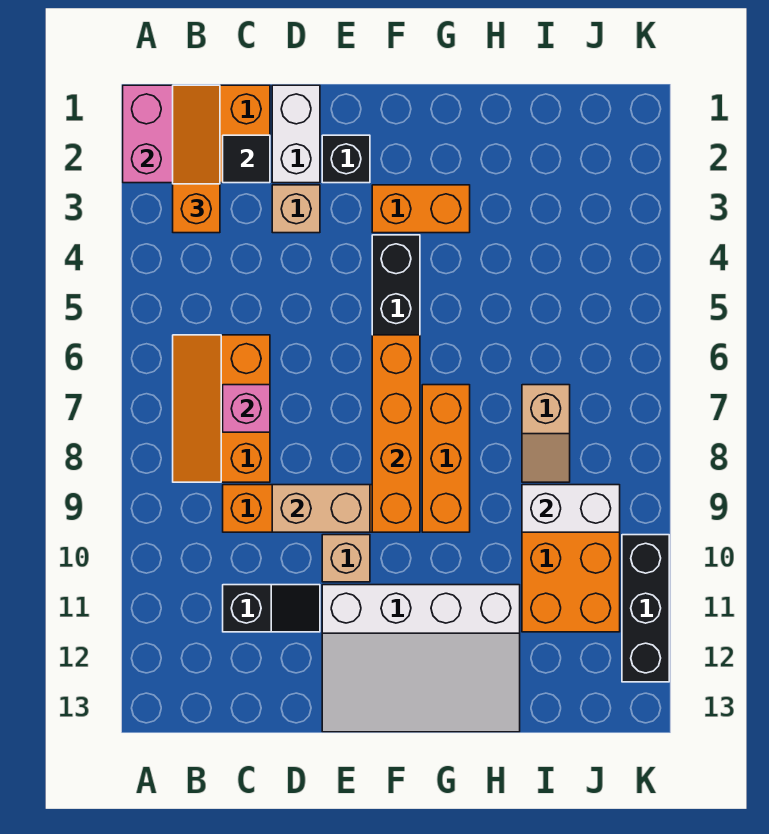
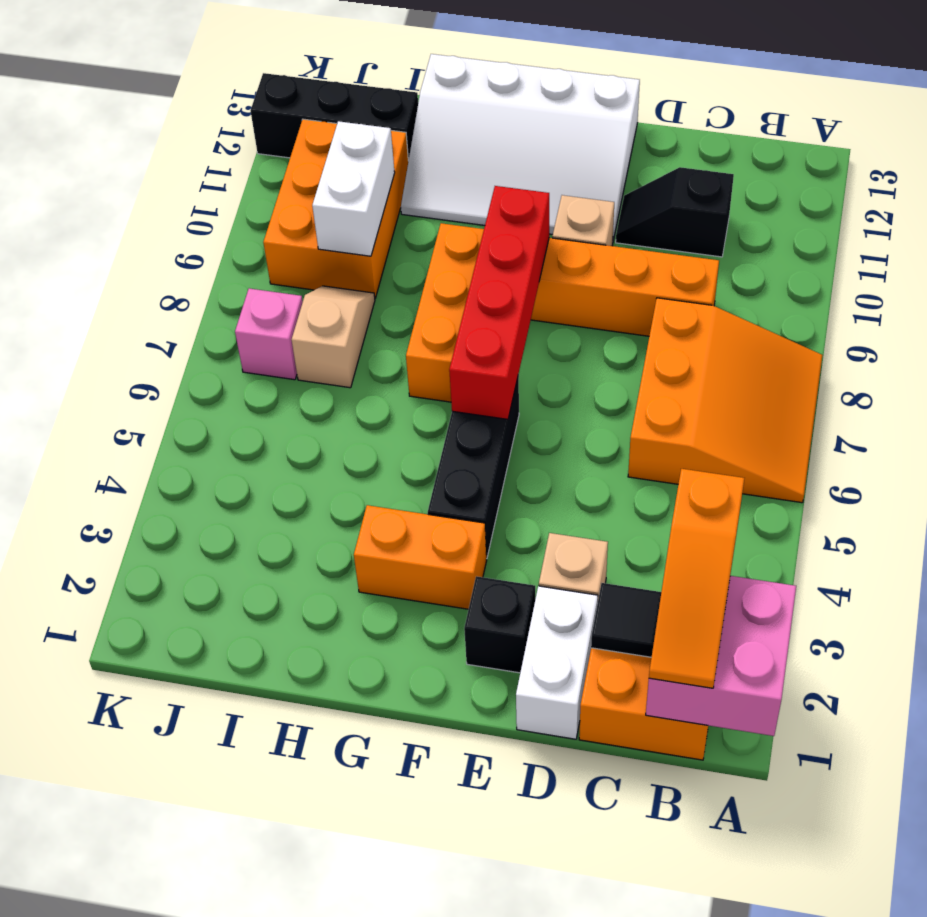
orange 2x3 slope [173,335,270,482] -> orange 3x3 slope [628,298,823,503]
pink 1x1 brick [223,385,270,432] -> pink 1x1 brick moved to [235,288,303,380]
tan 1x2 brick [272,485,370,532] -> none
white 3x4 slope [322,585,520,732] -> white 3x4 slope turned to [401,54,640,240]
orange 1x4 brick [372,335,420,532] -> red 1x4 brick [449,186,549,419]
white 1x2 brick [522,485,620,532] -> white 1x2 brick turned to [312,121,395,256]
black 1x3 brick [622,535,669,682] -> black 1x3 brick turned to [251,73,418,161]

